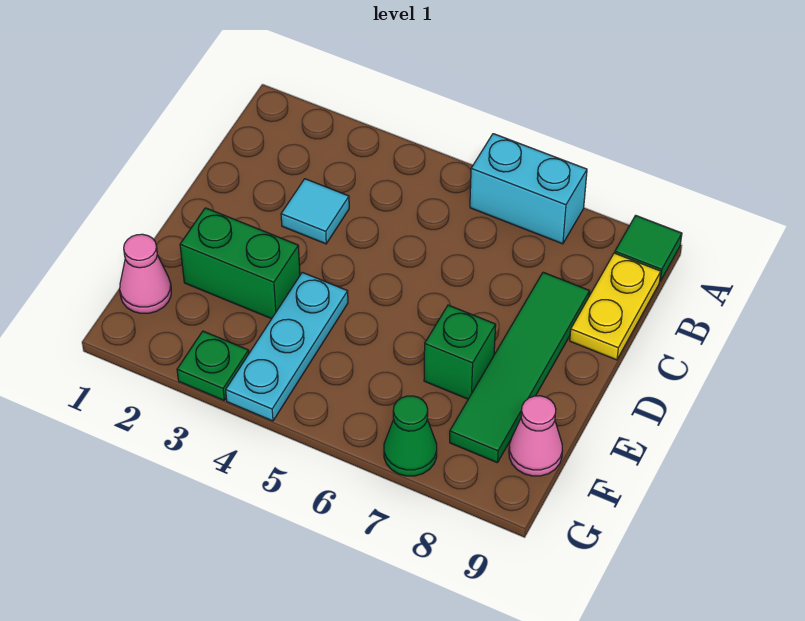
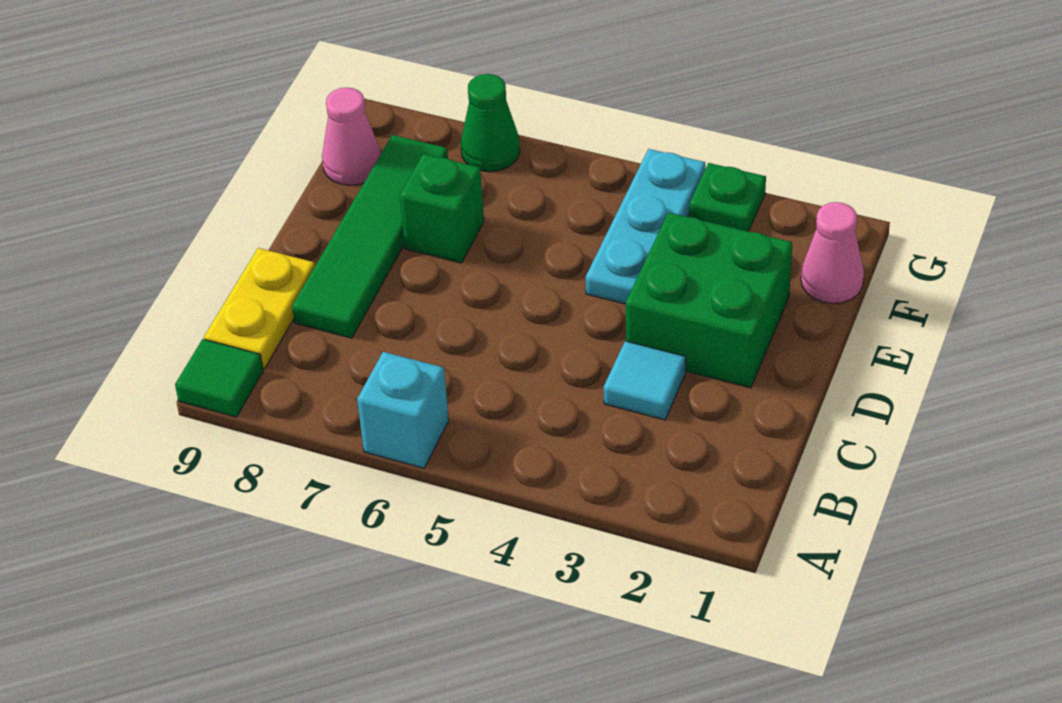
cyan 1x2 brick [470,134,587,244] -> cyan 1x1 brick [357,352,449,468]
green 1x2 brick [180,208,300,319] -> green 2x2 brick [626,212,792,388]

